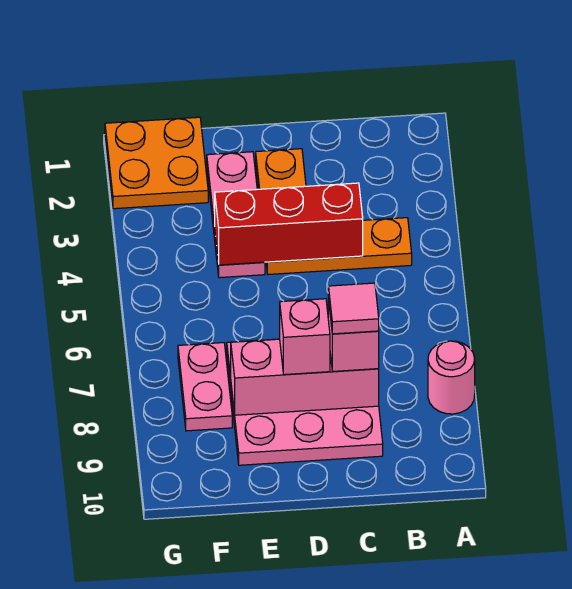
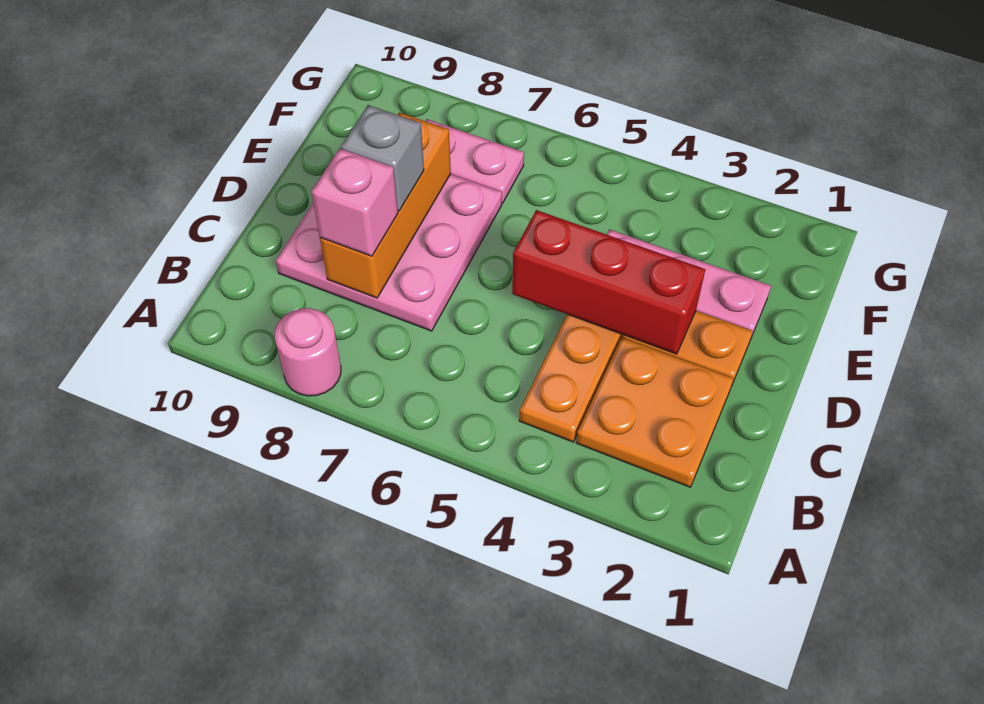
red 1x3 brick [215,183,363,265] -> red 1x3 brick turned to [512,210,705,354]
pink 1x3 brick [231,339,379,415] -> orange 1x3 brick [320,112,451,298]
pink 1x1 tile [328,283,379,334] -> none
pink 1x1 brick [280,299,330,375] -> grey 1x1 brick [341,105,424,211]
orange 2x2 plate [105,117,208,209] -> orange 2x2 plate moved to [576,337,734,487]

